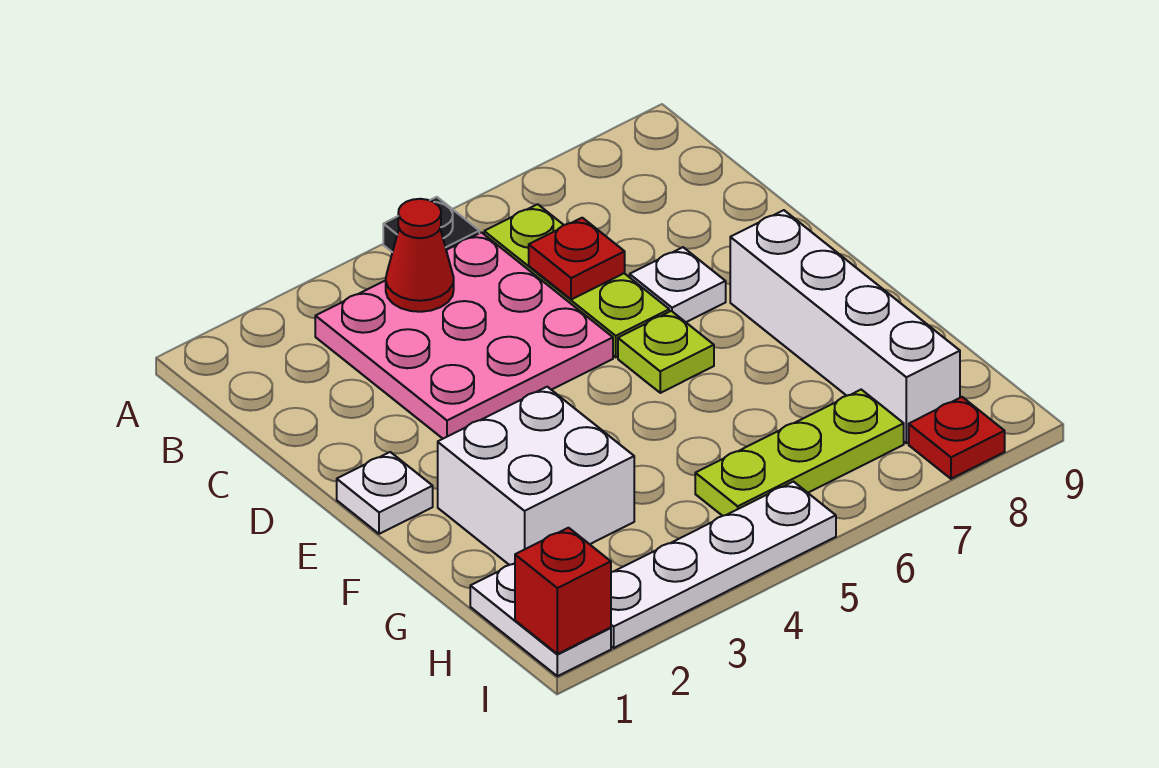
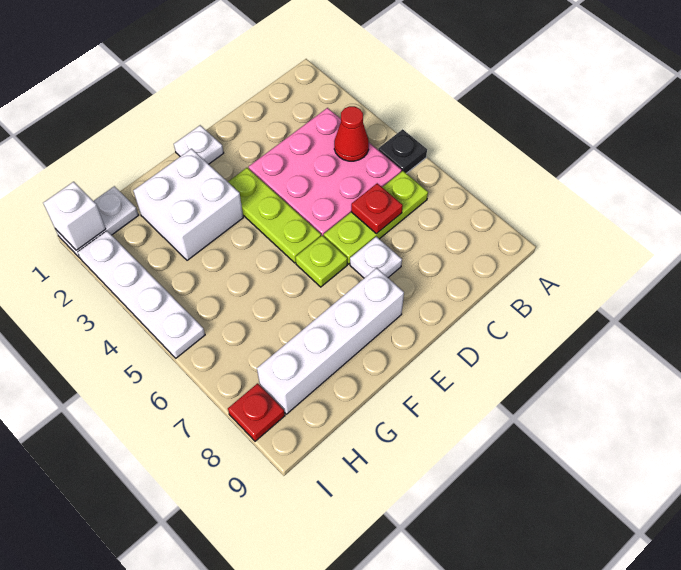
lime 1x3 plate [695,390,904,516] -> lime 1x3 plate moved to [228,168,321,263]
red 1x1 brick [515,528,611,654] -> white 1x1 brick [43,182,106,250]

